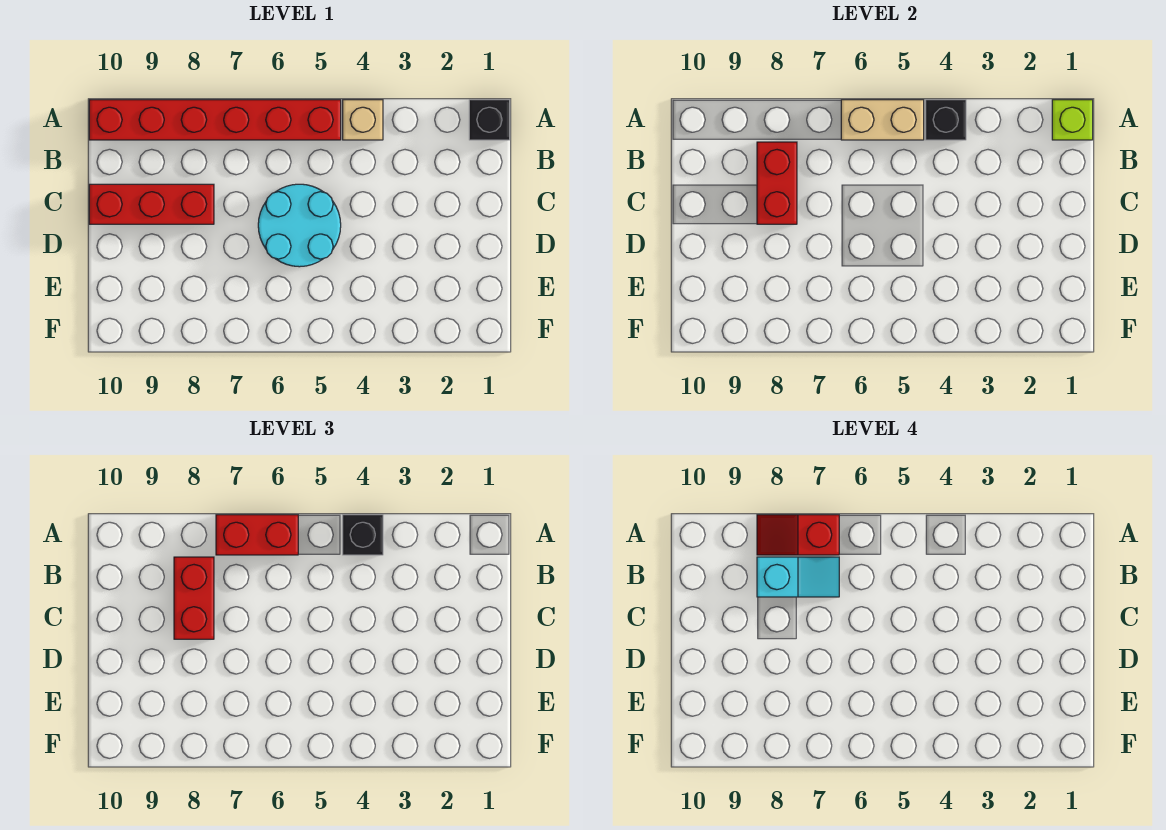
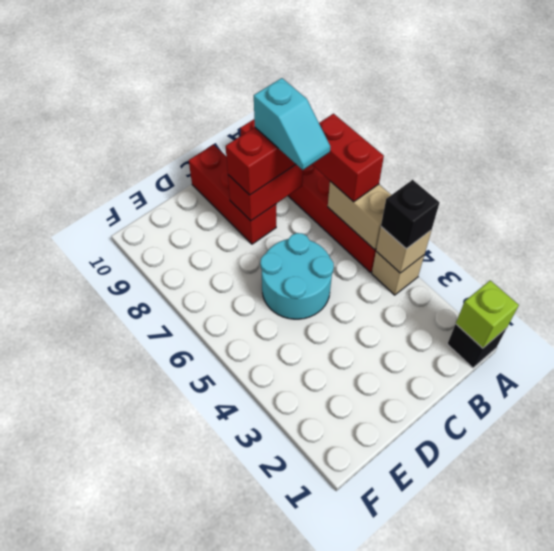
black 1x1 brick [926,100,966,140] -> tan 1x1 brick [376,227,432,273]
red 1x2 slope [757,515,839,555] -> none

